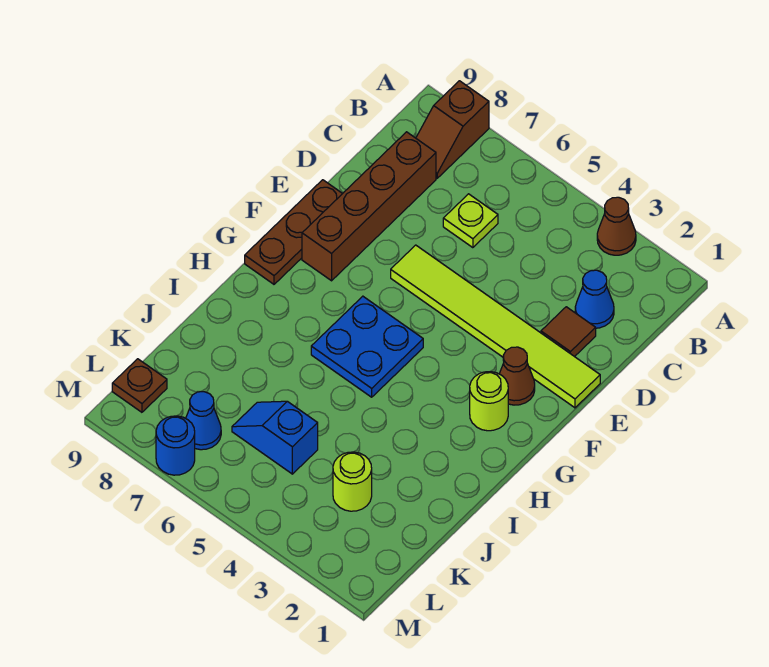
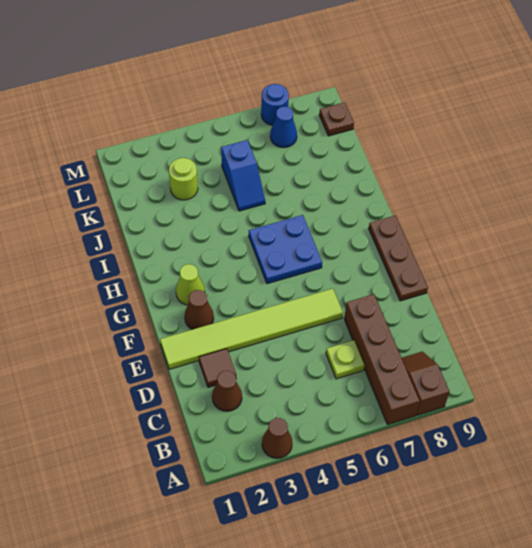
blue 1x1 cone [575,270,614,328] -> brown 1x1 cone [212,371,242,411]
brown 1x4 brick [302,132,436,281] -> brown 1x4 brick moved to [344,294,420,424]
lime 1x1 round brick [470,372,508,431] -> lime 1x1 cone [176,264,205,305]
blue 1x2 slope [232,401,318,474] -> blue 1x2 slope turned to [221,140,265,211]

